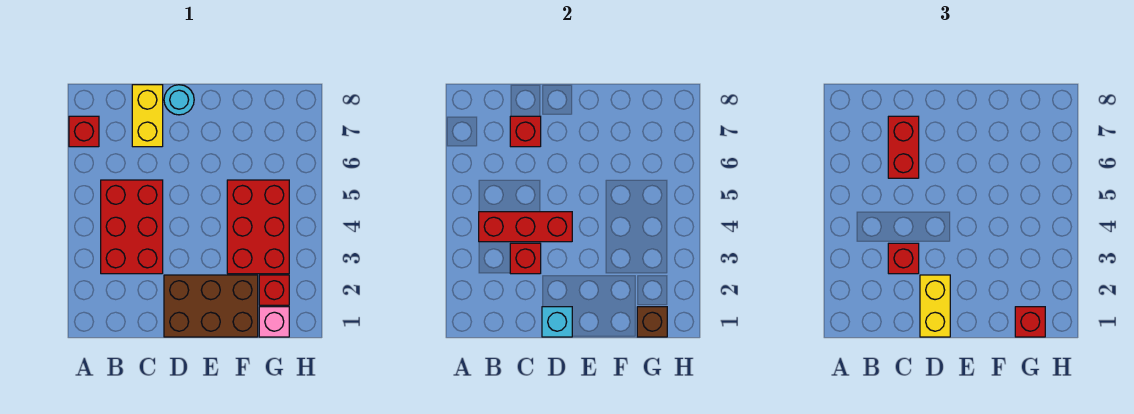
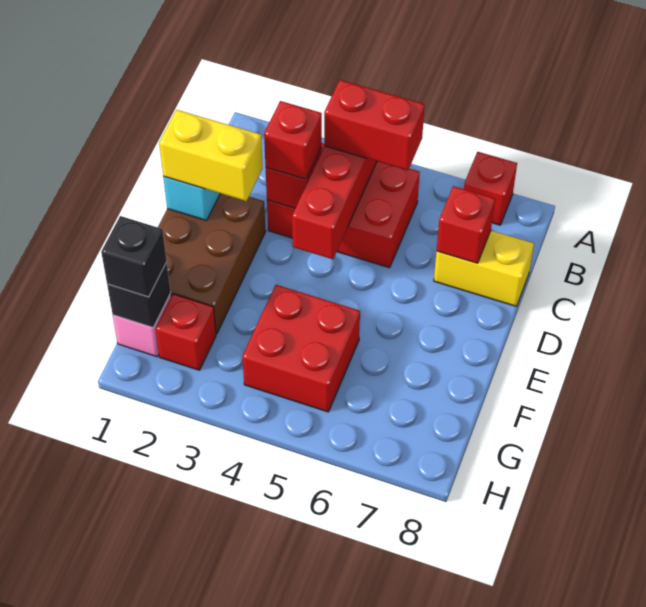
red 1x2 brick [888,116,919,178] -> red 1x2 brick moved to [324,80,425,170]
cyan 1x1 round brick [164,85,194,115] -> none
red 2x3 brick [227,180,289,274] -> red 2x2 brick [242,285,360,412]
brown 1x1 brick [637,307,667,337] -> black 1x1 brick [107,262,171,328]
red 1x1 brick [1015,307,1045,337] -> black 1x1 brick [101,216,167,297]

